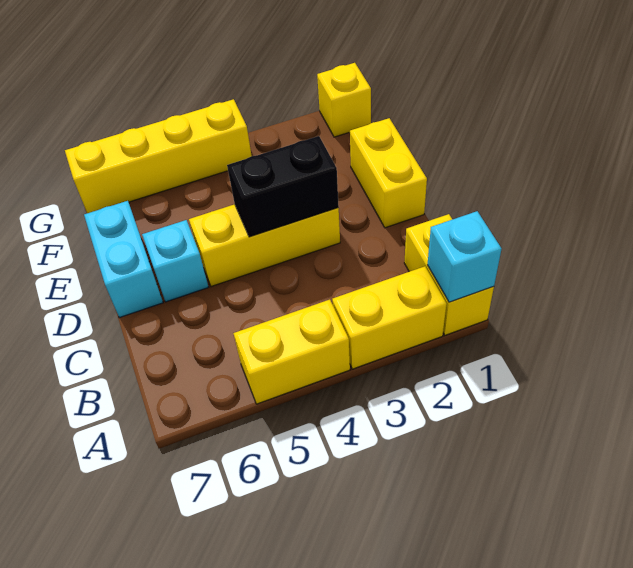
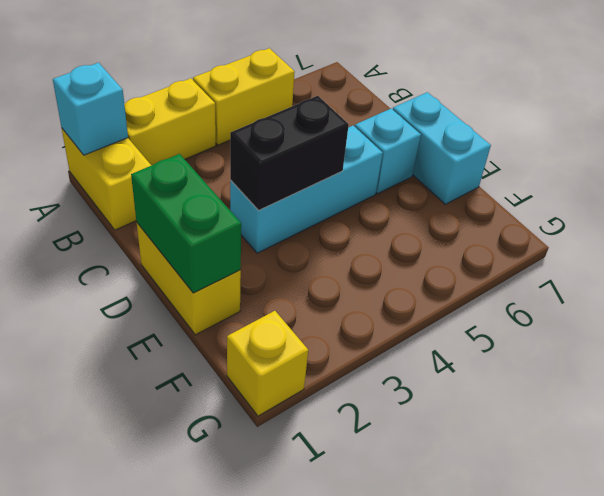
none -> green 1x2 brick [131,154,241,293]
yellow 1x3 brick [189,204,340,287] -> cyan 1x3 brick [230,126,383,253]
yellow 1x4 brick [65,99,252,213] -> none

